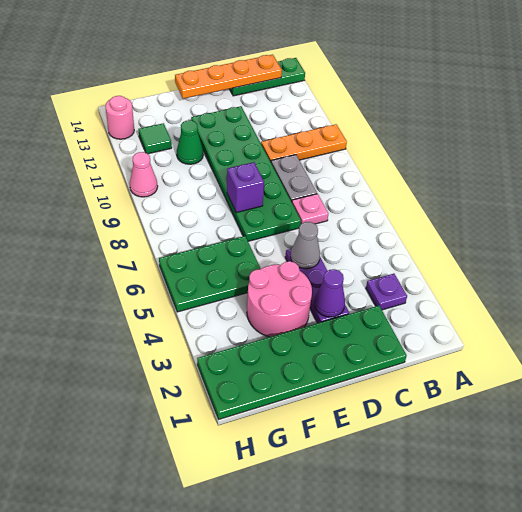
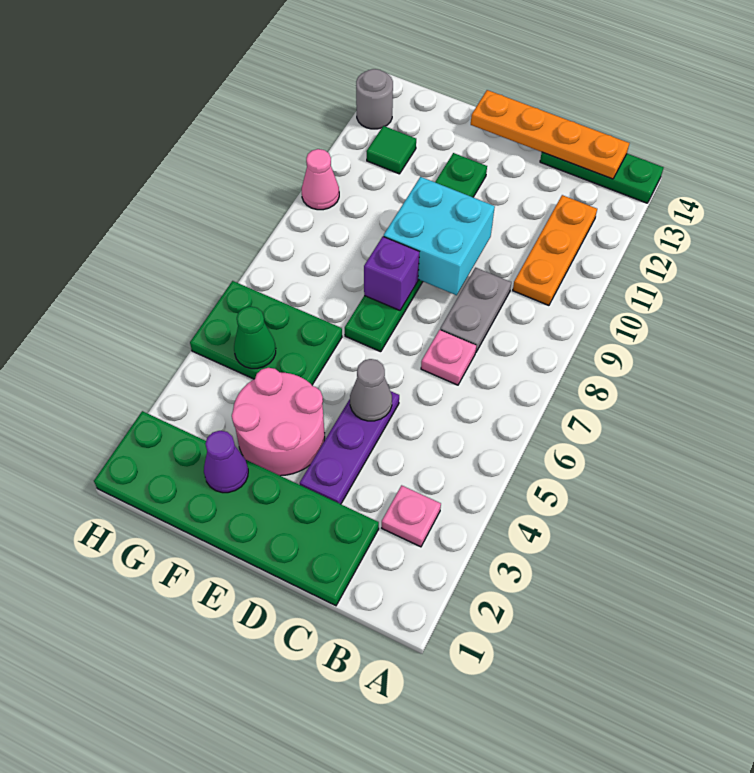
orange 1x3 plate [261,124,347,162] -> orange 1x3 plate turned to [513,195,597,305]
purple 1x1 plate [366,274,407,310] -> pink 1x1 plate [382,485,441,547]
purple 1x1 cone [314,269,345,317] -> purple 1x1 cone moved to [204,431,248,493]
green 2x6 plate [191,106,301,241] -> green 1x6 plate [345,153,487,352]
none -> cyan 2x2 brick [384,177,495,295]
green 1x1 cone [177,120,203,164] -> green 1x1 cone moved to [234,306,276,369]
pink 1x1 round brick [105,96,134,139] -> grey 1x1 round brick [356,69,393,129]

